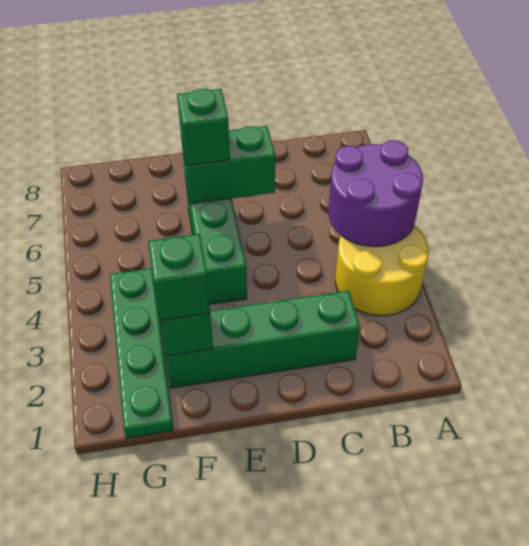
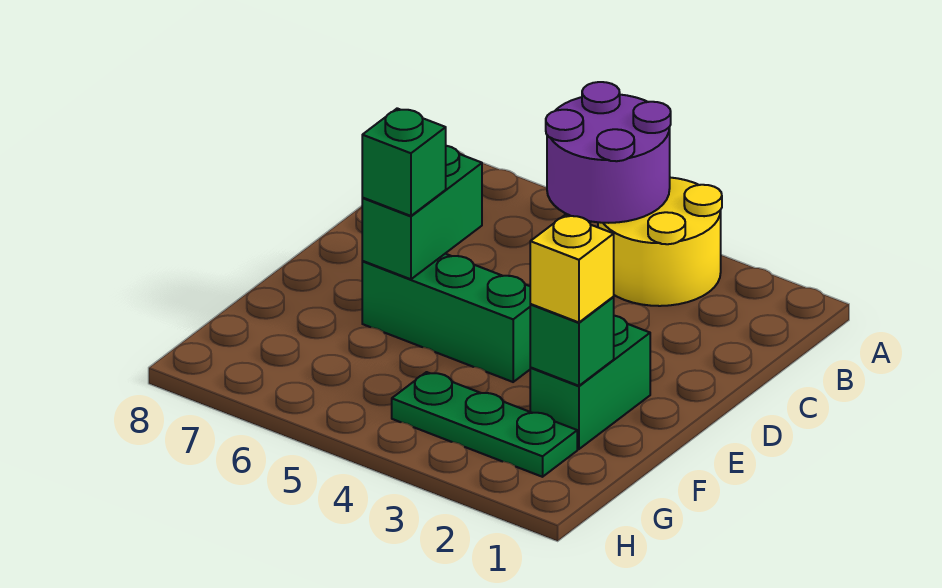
green 1x4 brick [165,291,360,388] -> green 1x2 brick [530,316,650,449]
green 1x1 brick [148,234,210,321] -> yellow 1x1 brick [530,215,614,322]
green 1x4 plate [110,268,174,438] -> green 1x3 plate [392,372,577,477]

